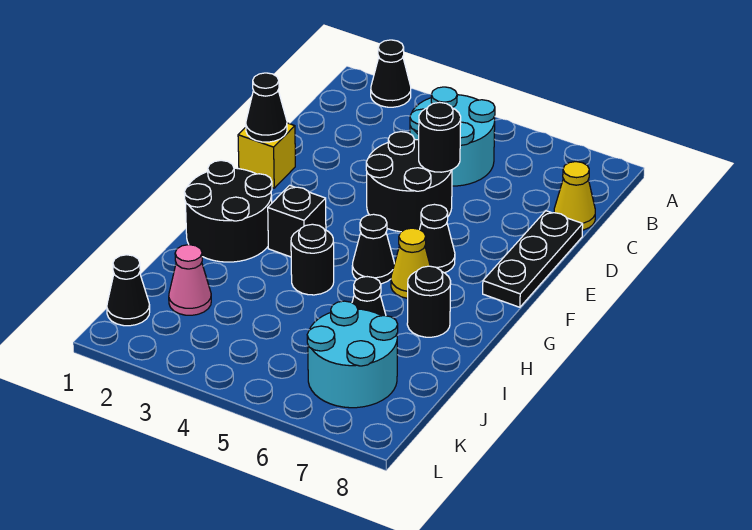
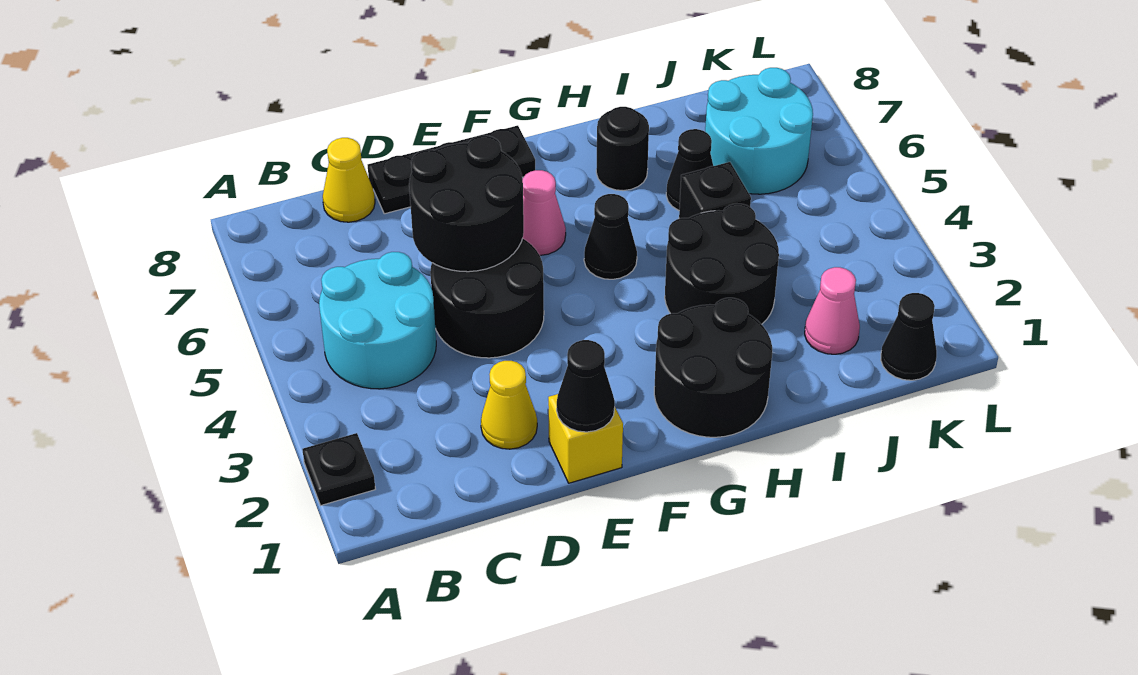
black 1x1 cone [371,40,411,107] -> black 1x1 plate [302,433,375,505]
black 1x1 round brick [419,102,461,172] -> black 2x2 round brick [409,136,524,272]
black 1x1 cone [420,204,455,273] -> pink 1x1 cone [523,170,566,255]
black 1x1 brick [268,185,326,257] -> black 1x1 brick moved to [679,162,751,219]
yellow 1x1 cone [391,228,430,298] -> yellow 1x1 cone moved to [481,361,537,449]
black 1x1 round brick [291,224,334,295] -> black 2x2 round brick [665,204,779,324]

